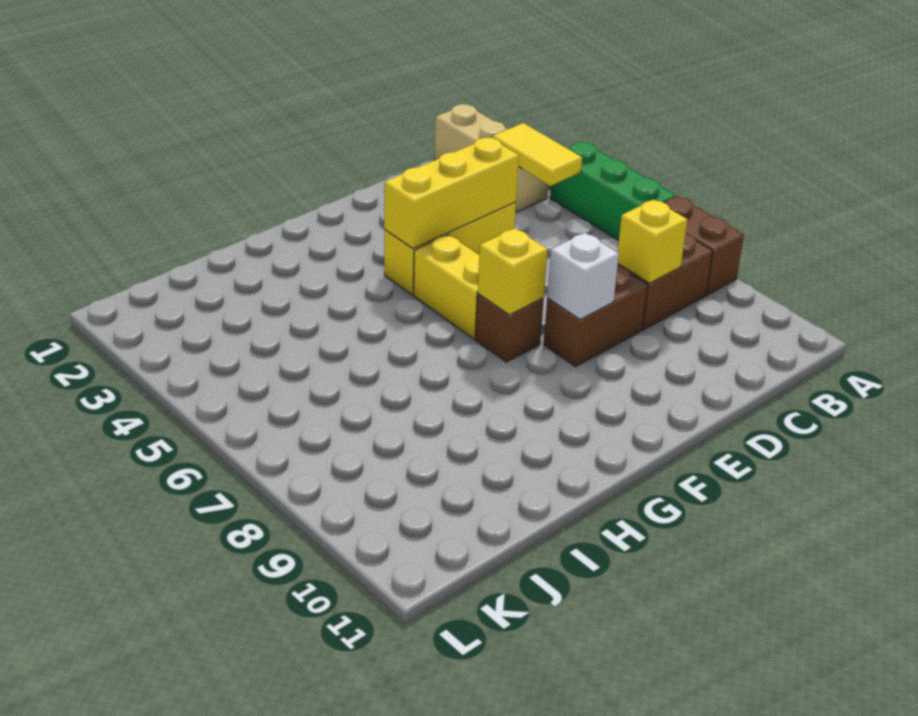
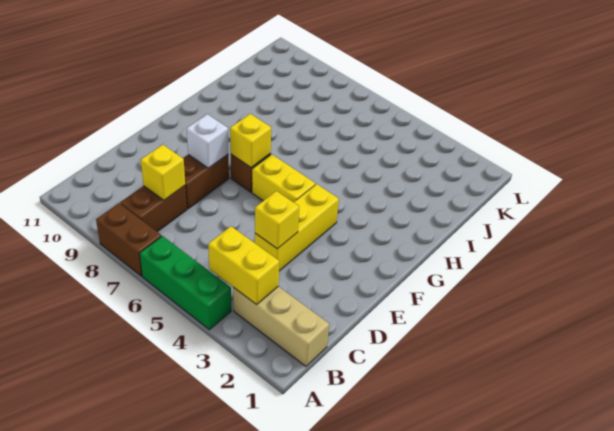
yellow 1x2 tile [493,123,582,186] -> yellow 1x2 brick [208,226,279,305]
yellow 1x3 brick [384,138,519,249] -> yellow 1x1 brick [255,191,299,249]

